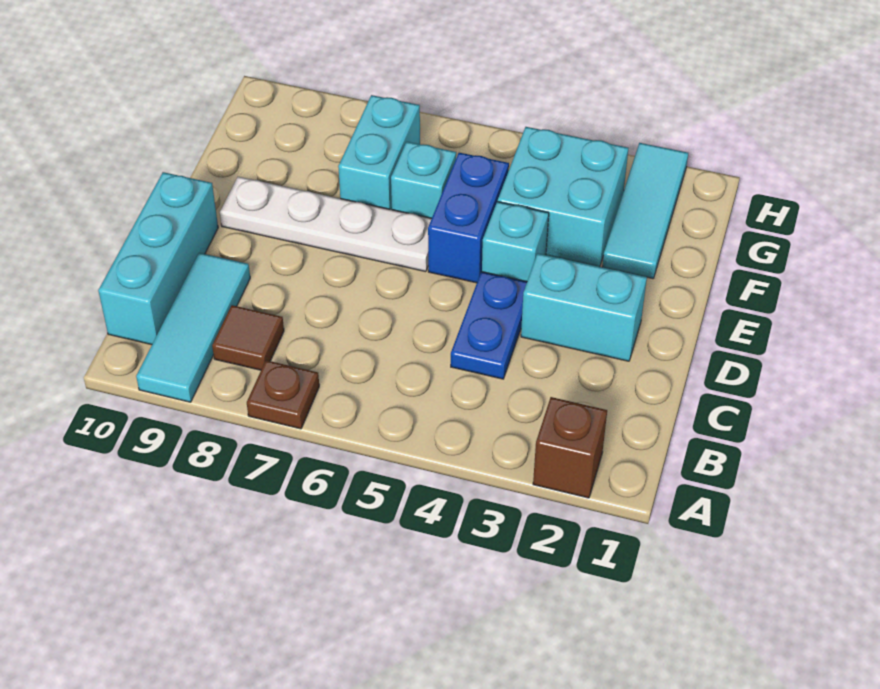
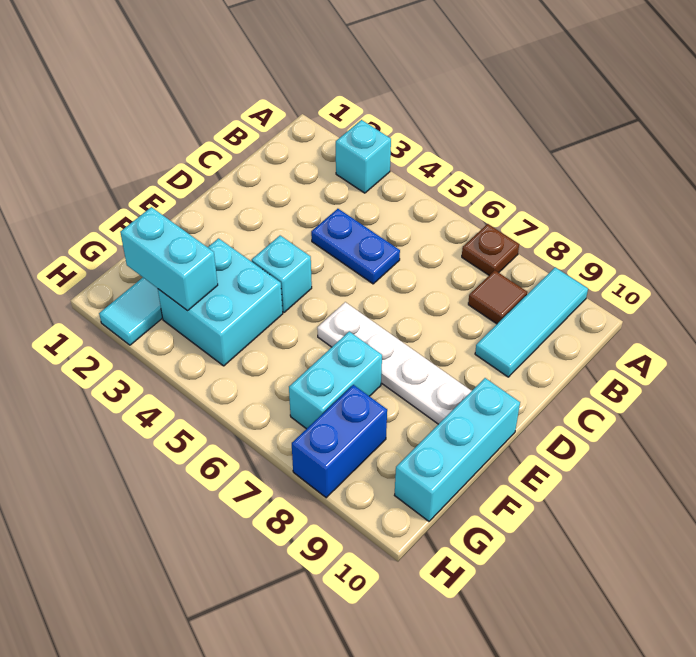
brown 1x1 brick [533,397,607,498] -> none
cyan 1x3 brick [98,172,218,345] -> cyan 1x3 brick moved to [394,378,520,521]
blue 1x2 plate [451,272,527,379] -> blue 1x2 plate turned to [311,209,400,284]
cyan 1x2 brick [521,253,647,361] -> cyan 1x2 brick moved to [120,207,218,311]
blue 1x2 brick [428,153,509,283] -> blue 1x2 brick moved to [292,385,387,498]
cyan 1x1 brick [391,142,456,218] -> cyan 1x1 brick moved to [336,120,391,193]

